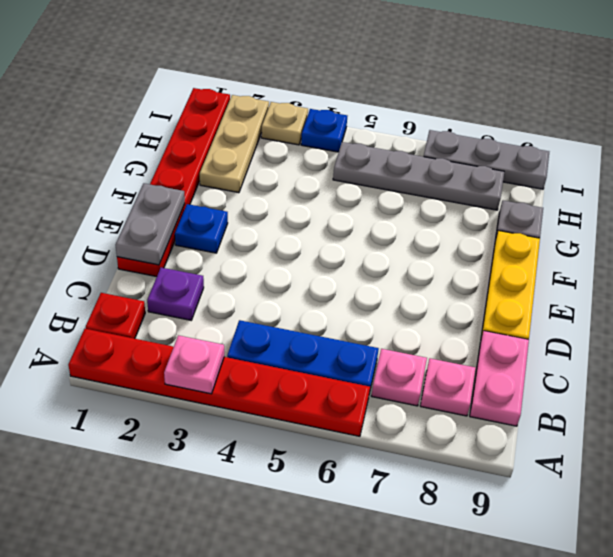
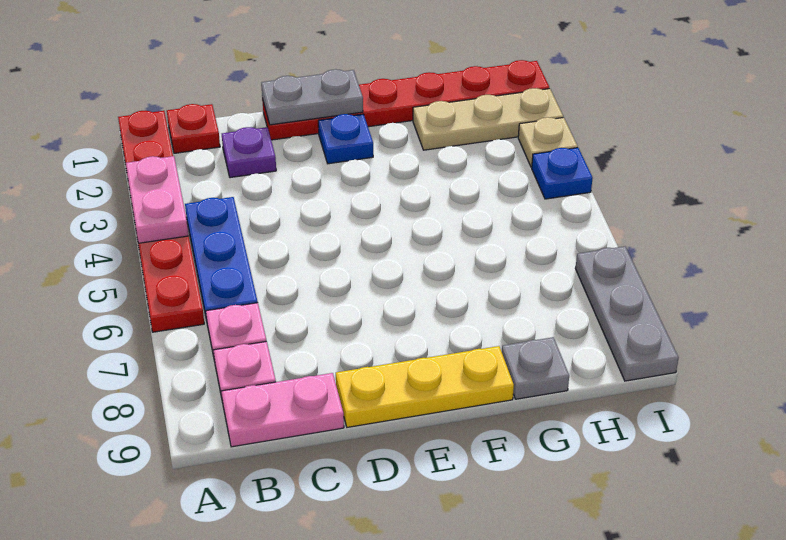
pink 1x1 plate [164,335,224,394] -> pink 1x2 plate [126,156,189,243]
grey 1x4 plate [333,142,504,210] -> none

